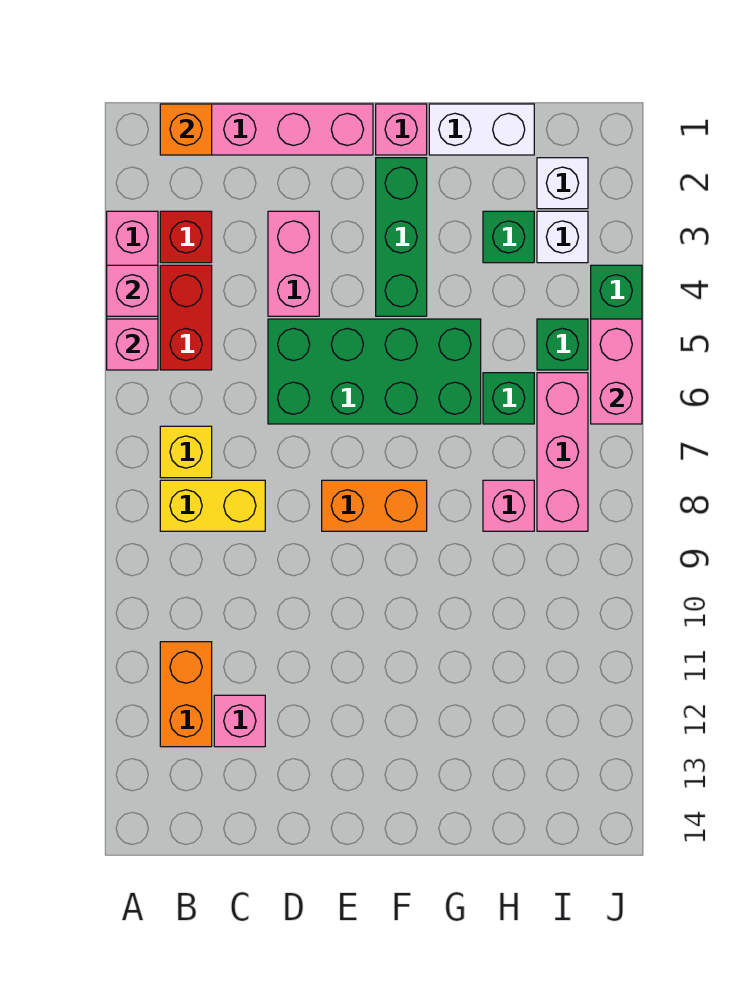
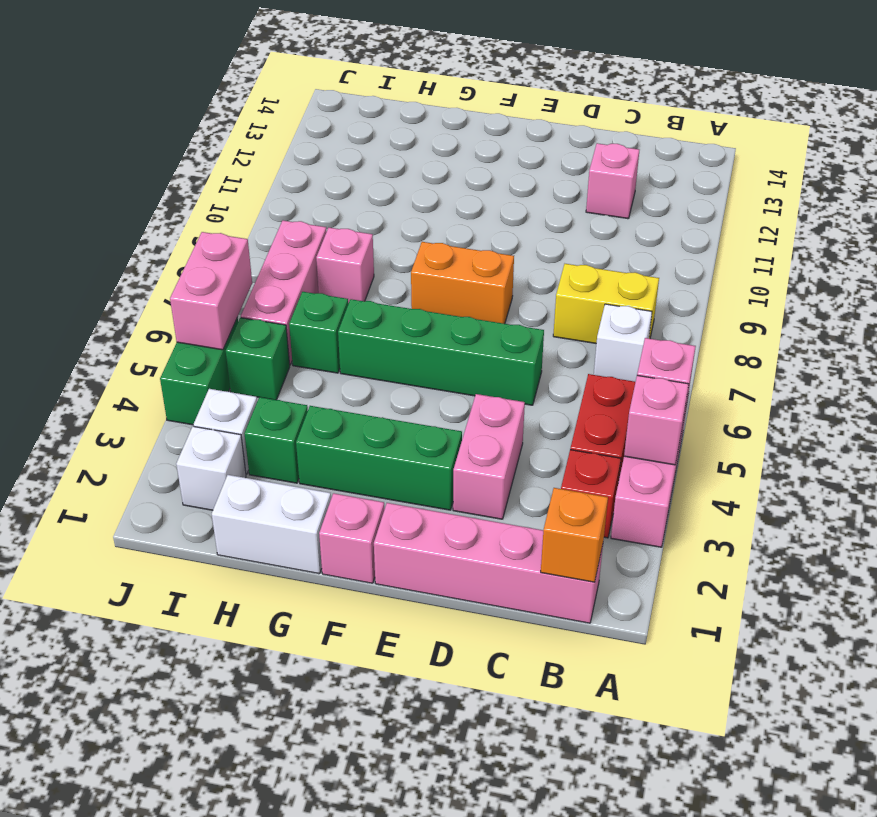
yellow 1x1 brick [160,426,212,478] -> white 1x1 brick [594,304,652,382]
orange 1x2 brick [160,642,212,747] -> none
green 2x4 brick [268,319,481,424] -> green 1x4 brick [338,299,544,405]
green 1x3 brick [376,158,427,316] -> green 1x3 brick turned to [296,406,462,510]

